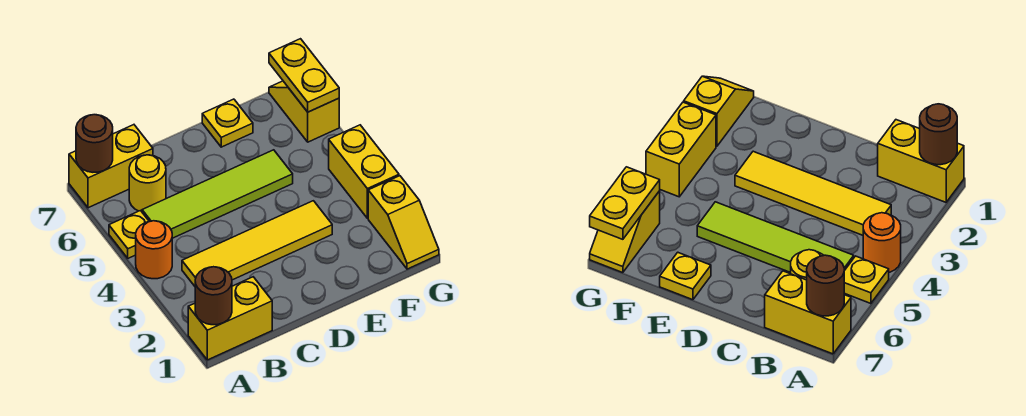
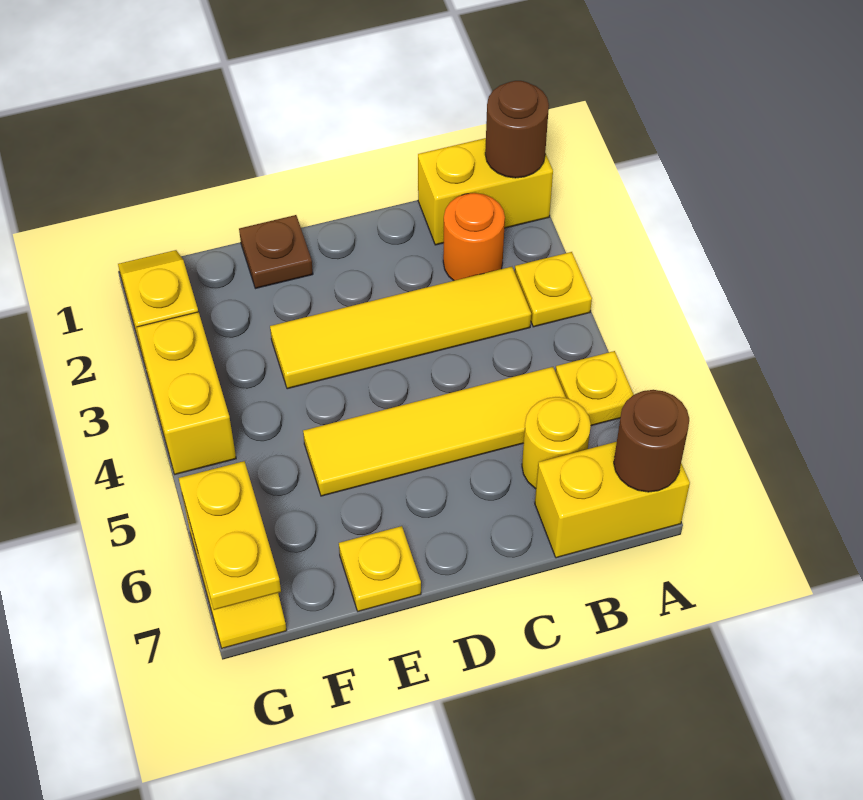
none -> yellow 1x1 plate [515,252,592,327]
orange 1x1 round brick [136,221,172,279] -> orange 1x1 round brick moved to [443,193,505,281]
lime 1x4 tile [142,150,293,238] -> yellow 1x4 tile [303,367,566,496]
none -> brown 1x1 plate [239,215,313,289]

